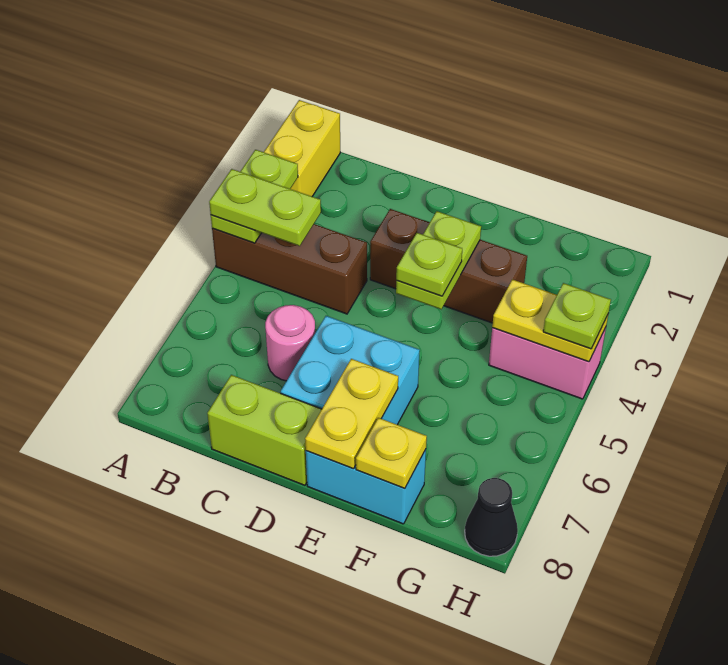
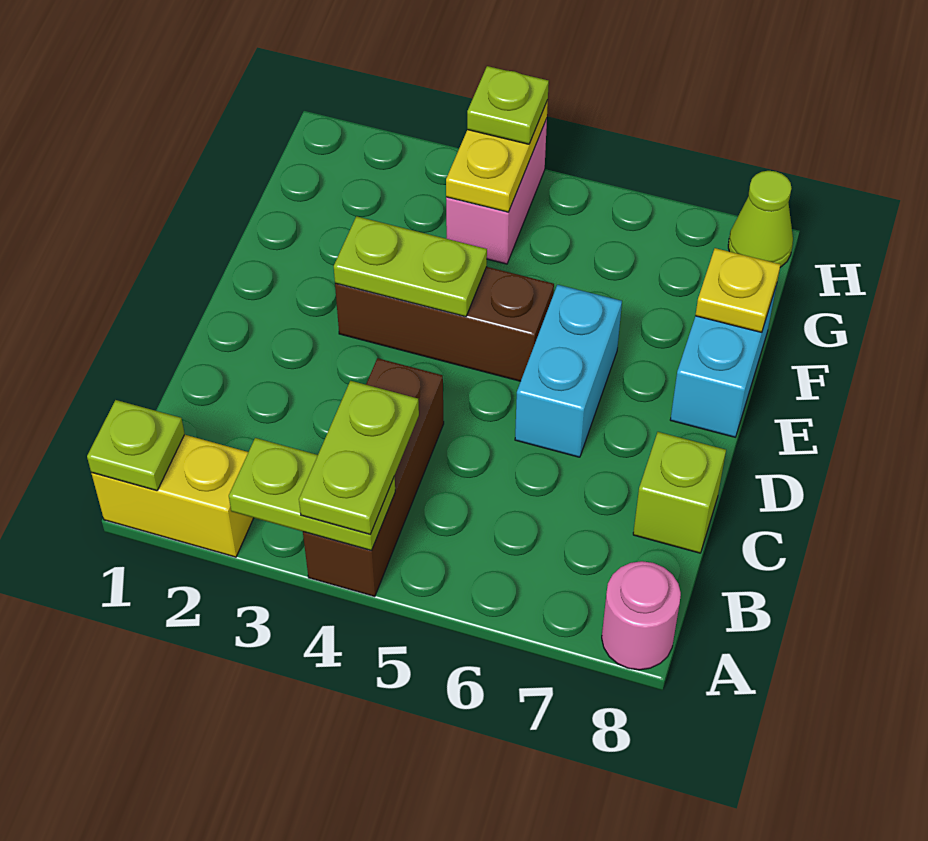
pink 1x1 round brick [265,305,315,381] -> pink 1x1 round brick moved to [602,561,681,670]
lime 1x2 brick [207,375,322,485] -> lime 1x1 brick [633,432,726,553]
brown 1x3 brick [370,209,527,323] -> brown 1x3 brick turned to [335,267,554,381]
cyan 2x2 brick [281,316,420,425] -> cyan 1x2 brick [515,285,622,457]
lime 1x1 plate [396,233,462,296] -> lime 1x1 plate moved to [87,400,185,491]
yellow 1x2 plate [305,359,398,469] -> none
black 1x1 cone [465,478,518,556] -> lime 1x1 cone [728,171,793,267]

